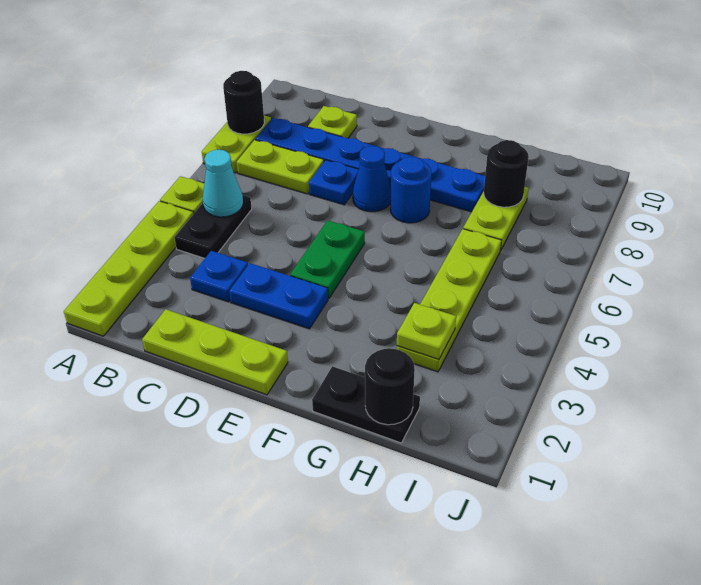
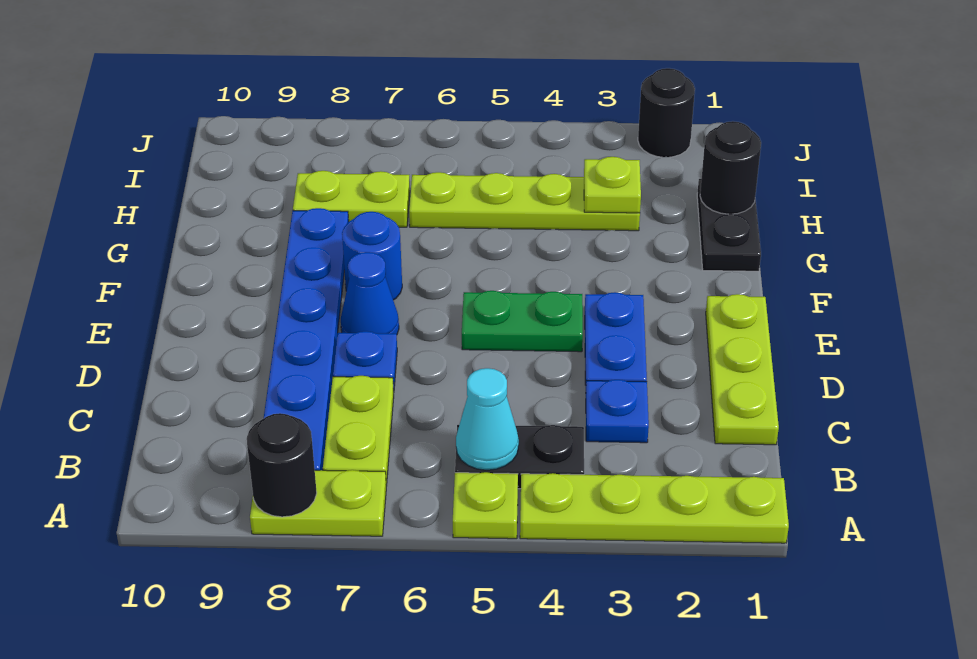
lime 1x1 plate [308,106,357,138] -> none
black 1x1 round brick [484,140,529,207] -> black 1x1 round brick moved to [638,68,695,157]

